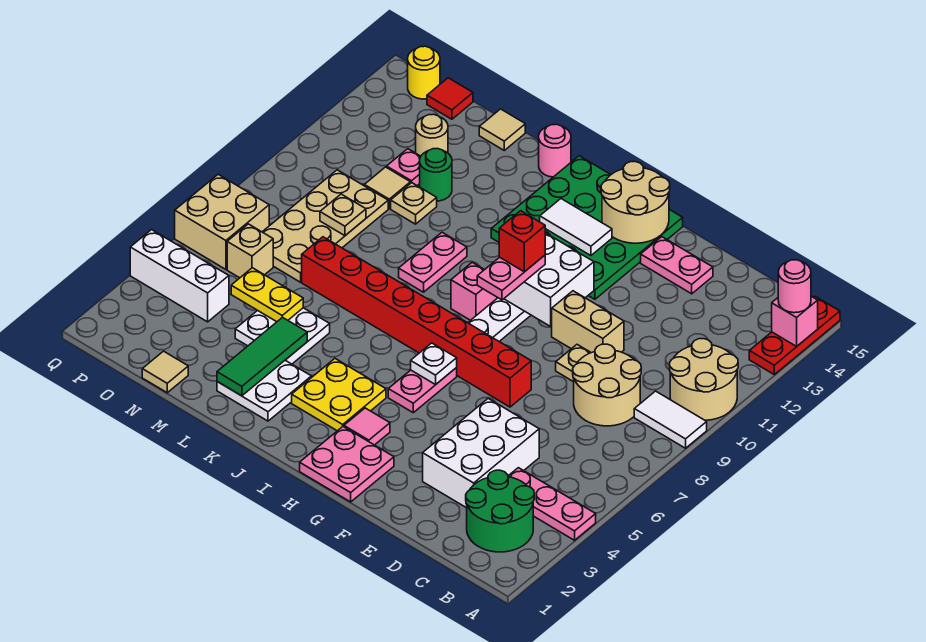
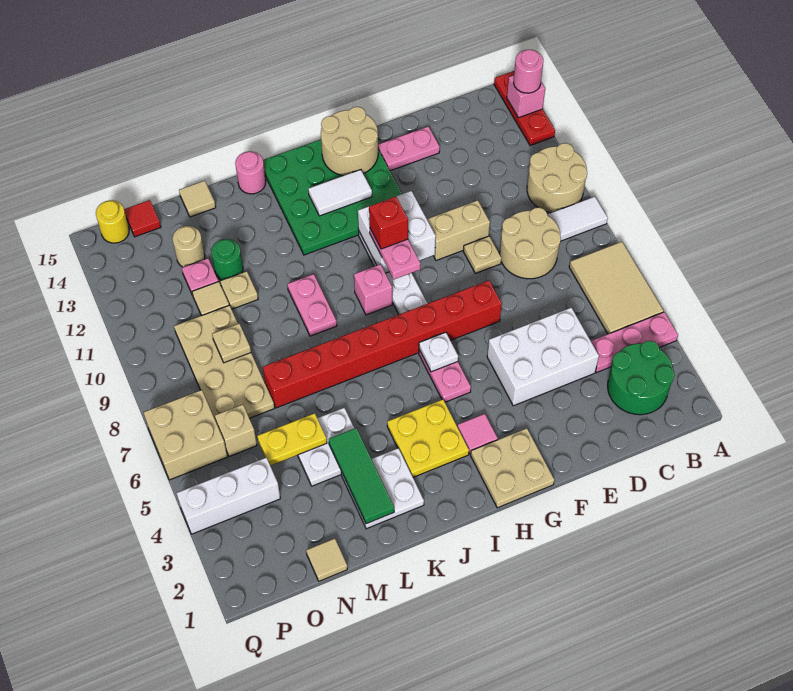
none -> tan 2x3 tile [569,242,664,334]
white 2x3 brick [423,399,539,508] -> white 2x3 brick turned to [487,308,599,406]
pink 2x2 plate [300,427,394,502] -> tan 2x2 plate [471,428,554,508]

